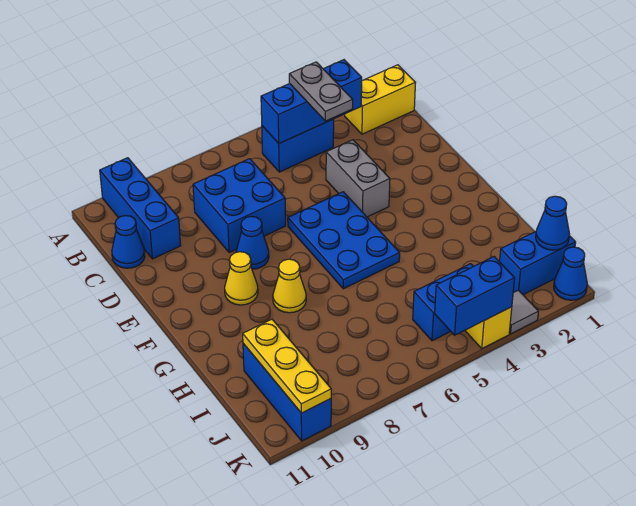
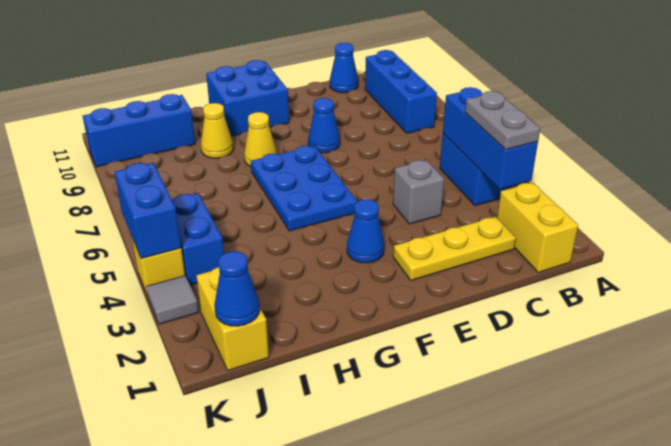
blue 1x3 brick [100,158,181,259] -> blue 1x3 brick turned to [365,50,437,133]
grey 1x2 plate [289,62,353,121] -> grey 1x2 plate turned to [465,91,540,150]
blue 2x2 brick [193,159,286,253] -> blue 2x2 brick moved to [206,60,289,136]
grey 1x2 brick [326,140,390,217] -> grey 1x1 brick [393,160,444,224]
blue 2x3 plate [288,192,400,289] -> blue 2x3 plate turned to [251,146,357,231]
yellow 1x1 cone [225,252,258,305] -> yellow 1x1 cone moved to [201,103,234,158]
yellow 1x3 plate [243,319,331,413] -> yellow 1x3 plate moved to [393,217,516,280]
blue 1x2 brick [500,232,576,295] -> yellow 1x2 brick [196,267,269,371]
blue 1x1 cone [554,247,587,300] -> blue 1x1 cone moved to [347,199,384,263]

